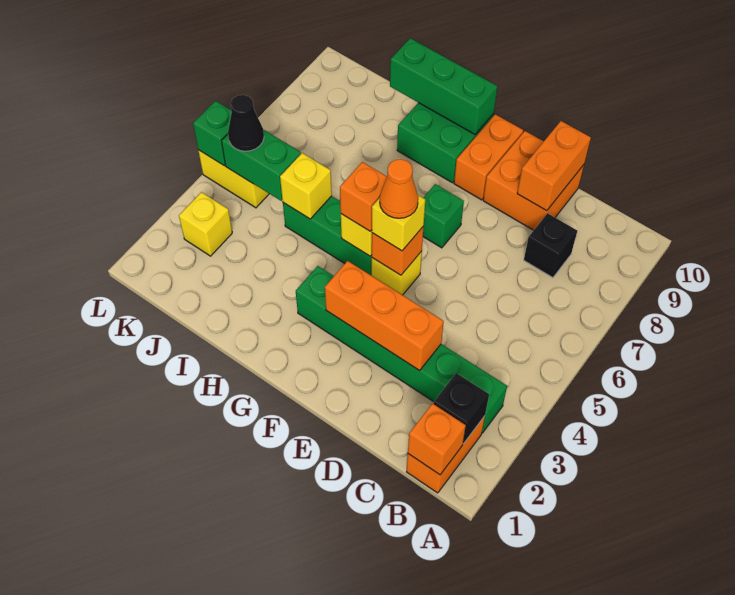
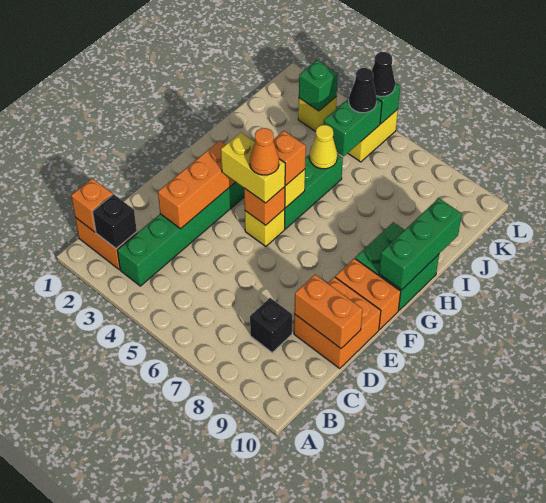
yellow 1x1 brick [372,195,425,251] -> yellow 1x2 brick [221,132,285,203]
green 1x1 brick [423,184,464,248] -> green 1x1 brick moved to [299,60,338,111]
yellow 1x1 brick [280,153,332,219] -> yellow 1x1 cone [310,125,337,169]
none -> black 1x1 cone [372,52,395,97]

